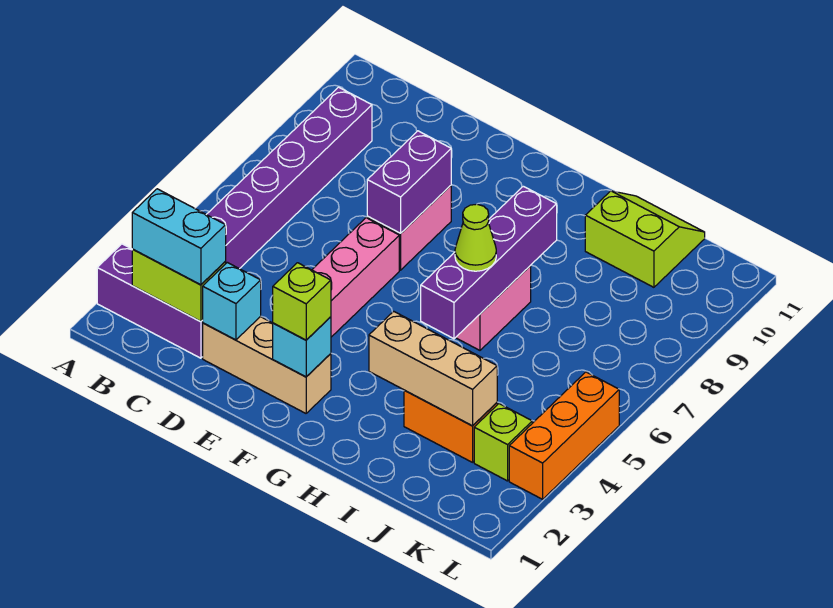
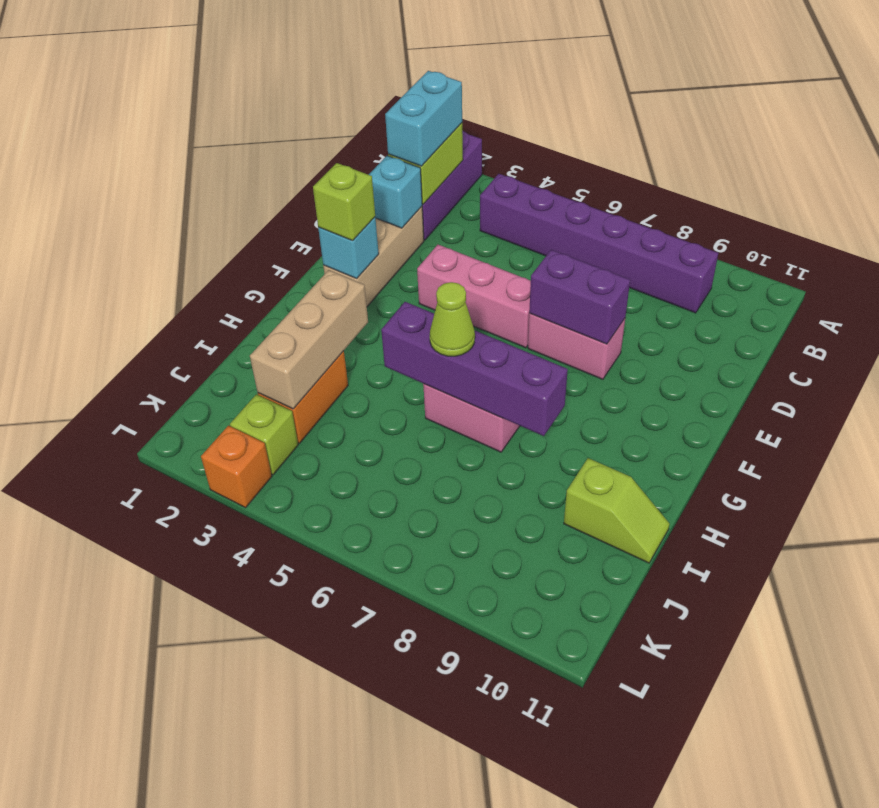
lime 2x2 slope [585,191,705,287] -> lime 1x2 slope [564,458,670,563]
orange 1x3 brick [509,372,619,499] -> orange 1x1 brick [201,426,272,508]

